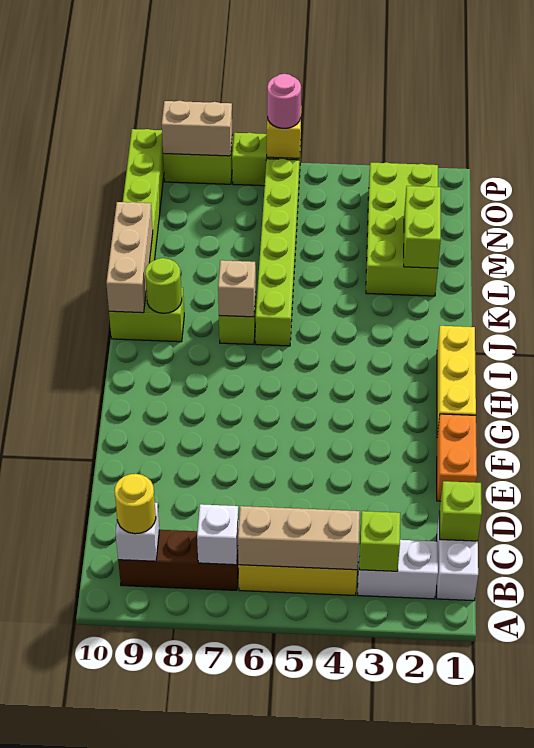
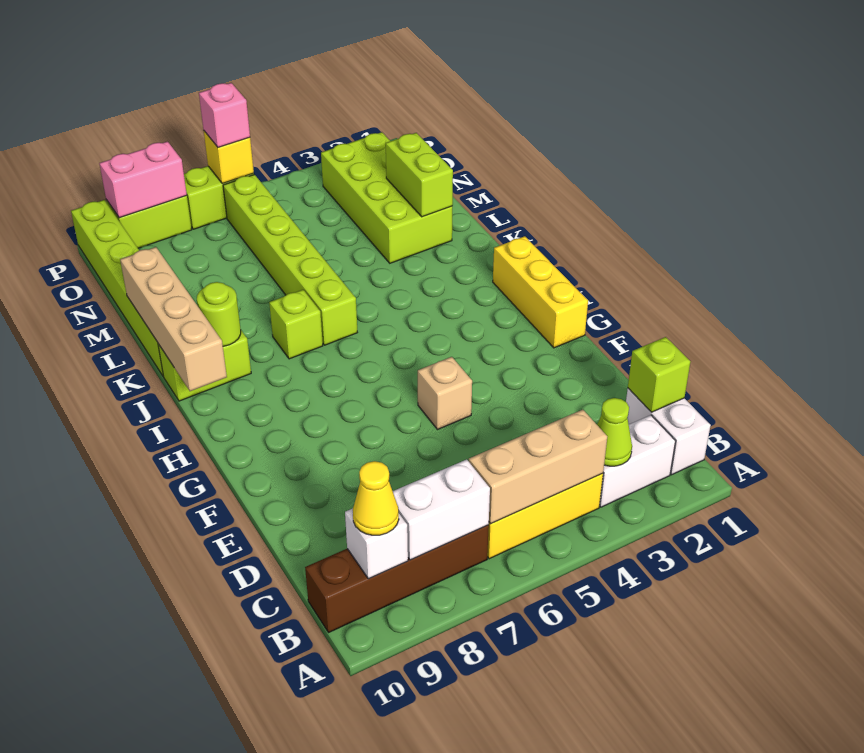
lime 1x1 brick [359,511,400,571] -> lime 1x1 cone [597,398,632,466]
brown 1x3 brick [118,530,239,590] -> brown 1x4 brick [305,525,489,633]
white 1x1 brick [197,504,239,565] -> white 1x2 brick [393,459,490,560]
yellow 1x1 round brick [115,474,156,534] -> yellow 1x1 cone [353,461,399,535]
orange 1x2 brick [437,414,477,501] -> none
tan 1x1 brick [218,260,256,317] -> tan 1x1 brick moved to [418,357,472,429]
tan 1x3 brick [106,202,153,313] -> tan 1x4 brick [120,247,227,391]
pink 1x1 round brick [267,74,301,128] -> pink 1x1 brick [199,83,250,147]
tan 1x2 brick [162,101,232,156] -> pink 1x2 brick [99,142,187,218]

